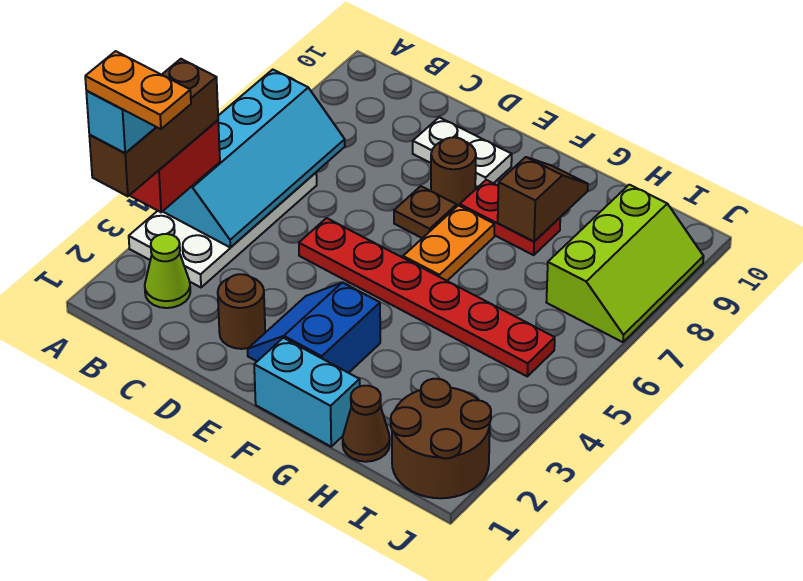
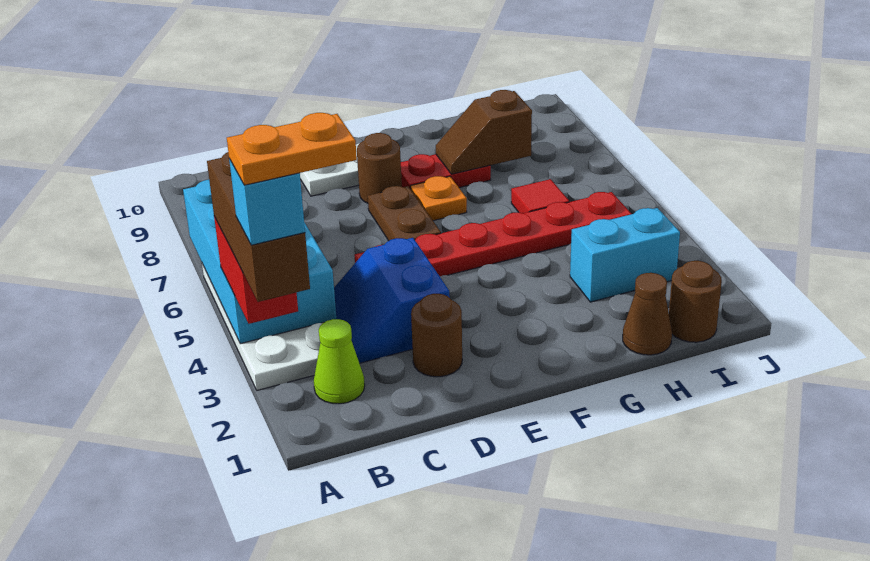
cyan 2x4 slope [163,70,345,248] -> cyan 2x4 brick [183,180,336,344]
blue 2x2 slope [248,283,380,373] -> blue 2x2 slope moved to [334,238,450,363]
brown 1x1 plate [394,186,457,238] -> brown 1x2 plate [368,186,441,241]
cyan 1x2 brick [254,338,360,447] -> cyan 1x2 brick moved to [570,208,680,302]
orange 1x2 plate [403,205,494,281] -> orange 1x1 plate [410,176,467,221]
brown 1x2 slope [498,157,588,241] -> brown 1x2 slope turned to [436,90,532,174]
none -> red 1x1 tile [511,179,569,213]
brown 2x2 round brick [391,379,491,498] -> brown 1x1 round brick [669,261,722,342]
lime 2x3 slope [546,185,704,342] -> none

